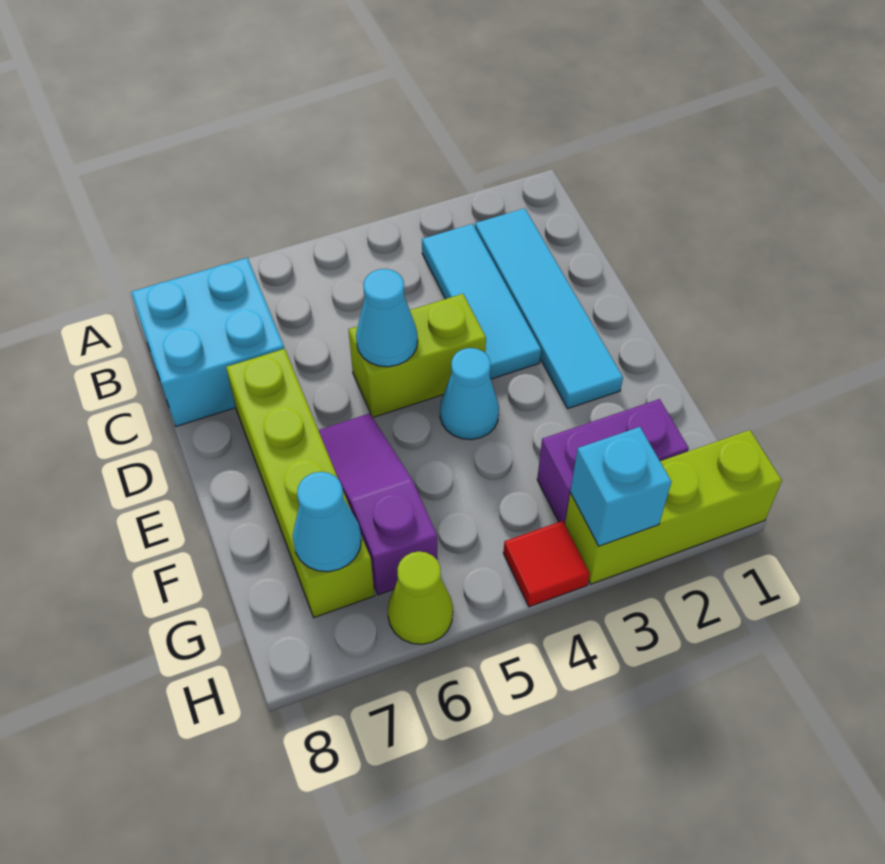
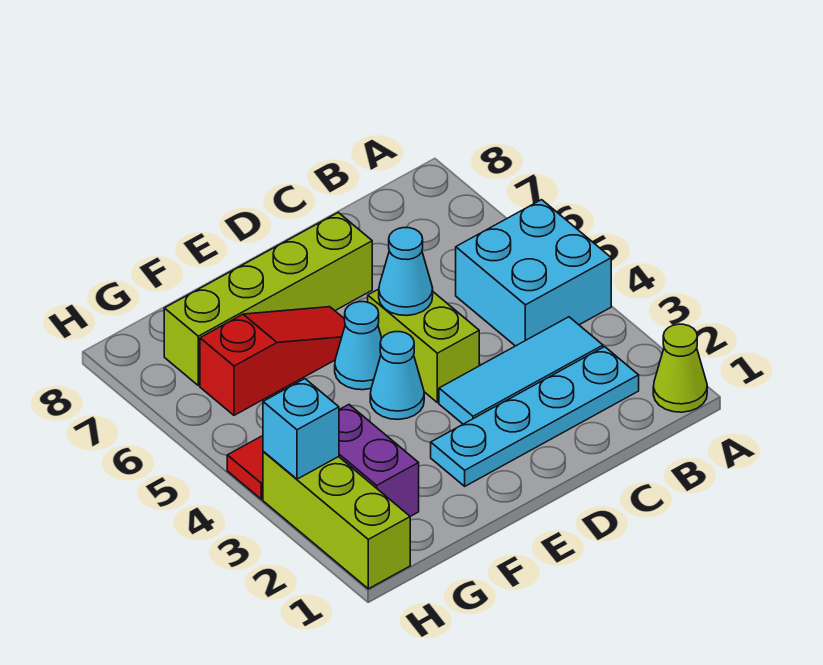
cyan 1x4 tile [475,208,623,408] -> cyan 1x4 plate [431,347,639,486]
cyan 2x2 brick [131,258,284,426] -> cyan 2x2 brick moved to [456,200,611,346]
purple 1x3 slope [318,413,438,595] -> red 1x3 slope [200,307,345,415]
cyan 1x1 cone [293,472,361,572] -> cyan 1x1 cone moved to [335,302,382,390]
lime 1x1 cone [388,551,453,644] -> lime 1x1 cone moved to [653,324,707,412]

